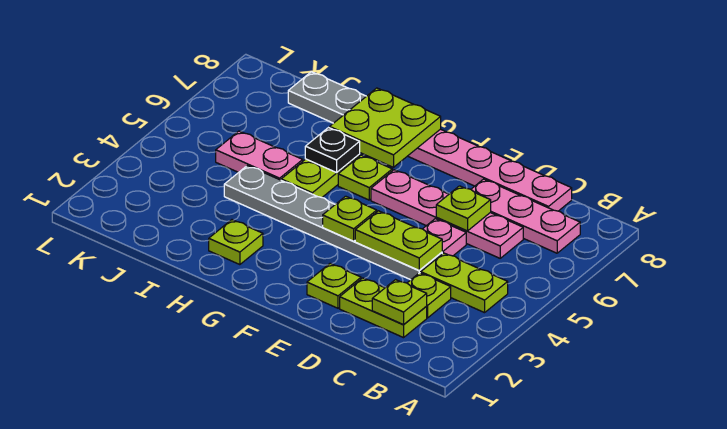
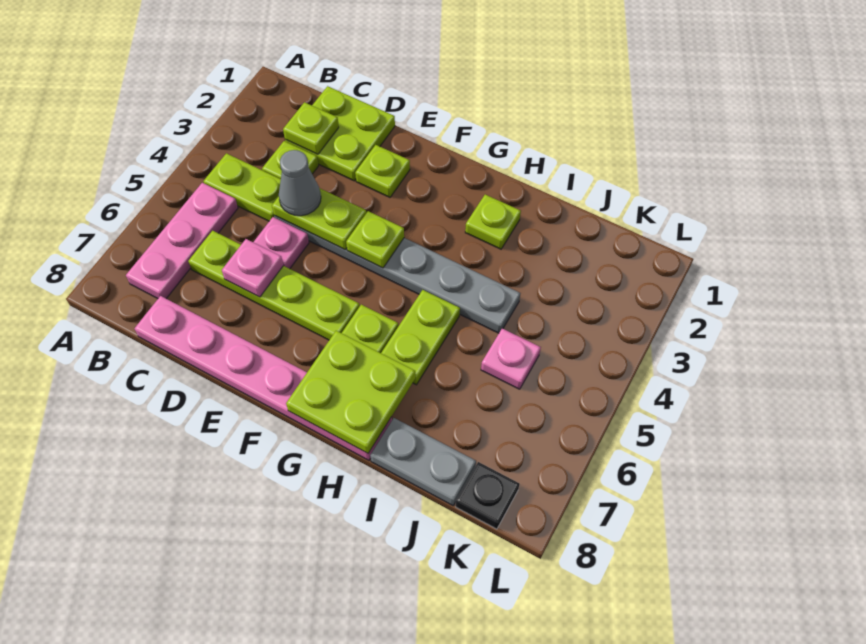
pink 1x3 plate [471,179,580,253] -> pink 1x3 plate turned to [126,183,238,299]
lime 1x2 plate [340,278,427,338] -> lime 2x2 plate [285,86,395,181]
pink 1x4 plate [371,170,523,258] -> lime 1x4 plate [188,231,360,340]
none -> grey 1x1 cone [279,150,321,216]
lime 1x1 plate [436,186,491,231] -> pink 1x1 plate [222,239,283,297]
black 1x1 plate [305,128,360,173] -> black 1x1 plate moved to [456,462,519,529]
pink 1x2 plate [216,131,303,180] -> pink 1x1 plate [481,329,541,389]

